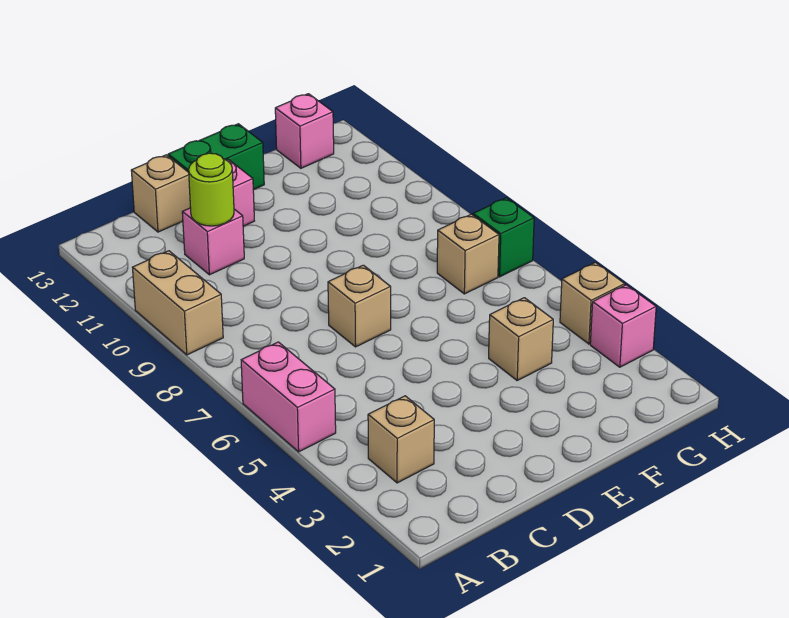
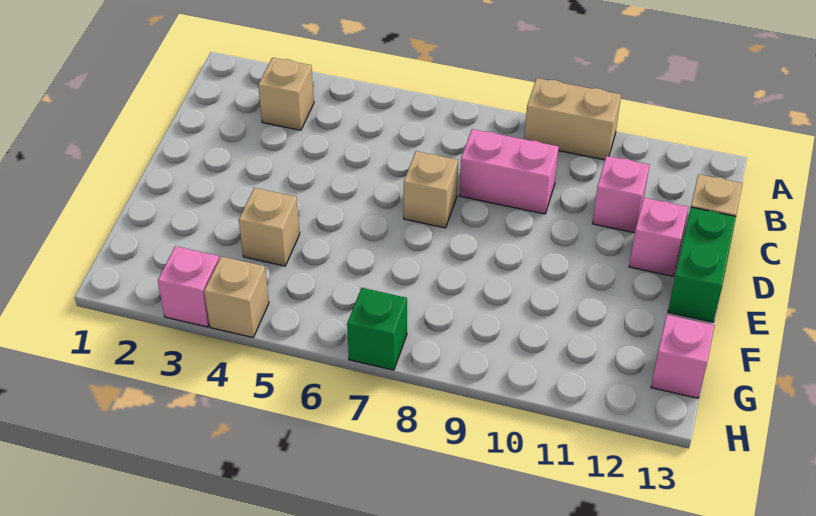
pink 1x2 brick [241,342,336,452] -> pink 1x2 brick moved to [460,129,559,214]
lime 1x1 round brick [189,153,234,226] -> none
tan 1x1 brick [437,214,499,294] -> none

